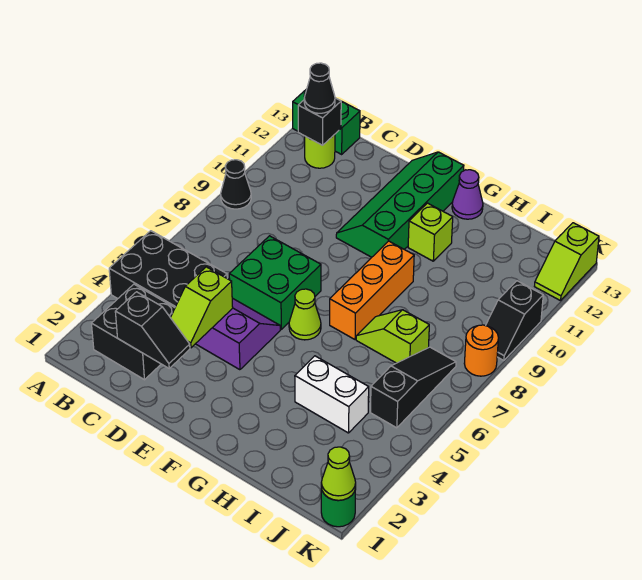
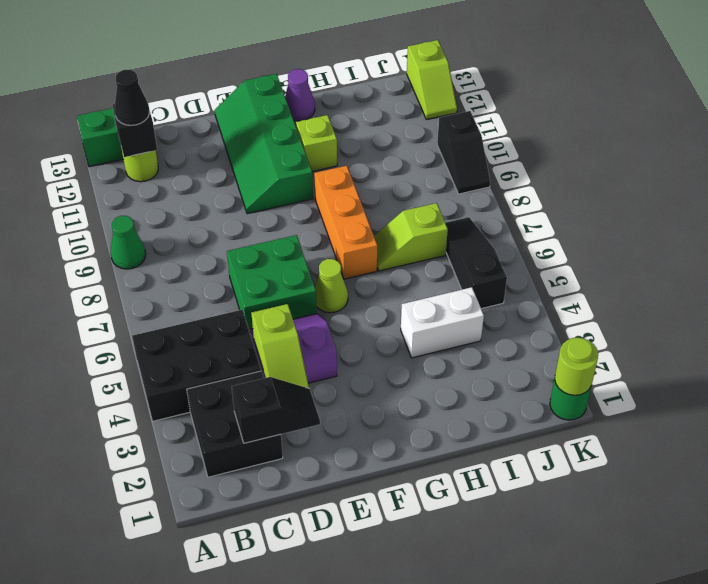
black 1x1 cone [221,160,251,209] -> green 1x1 cone [111,216,146,269]
lime 1x1 cone [321,447,356,500] -> lime 1x1 round brick [554,338,598,395]
orange 1x1 round brick [464,325,498,376] -> none

